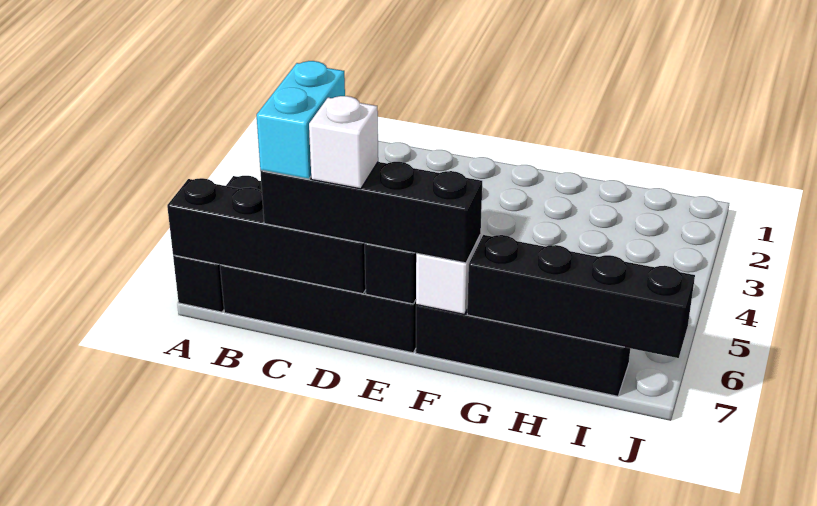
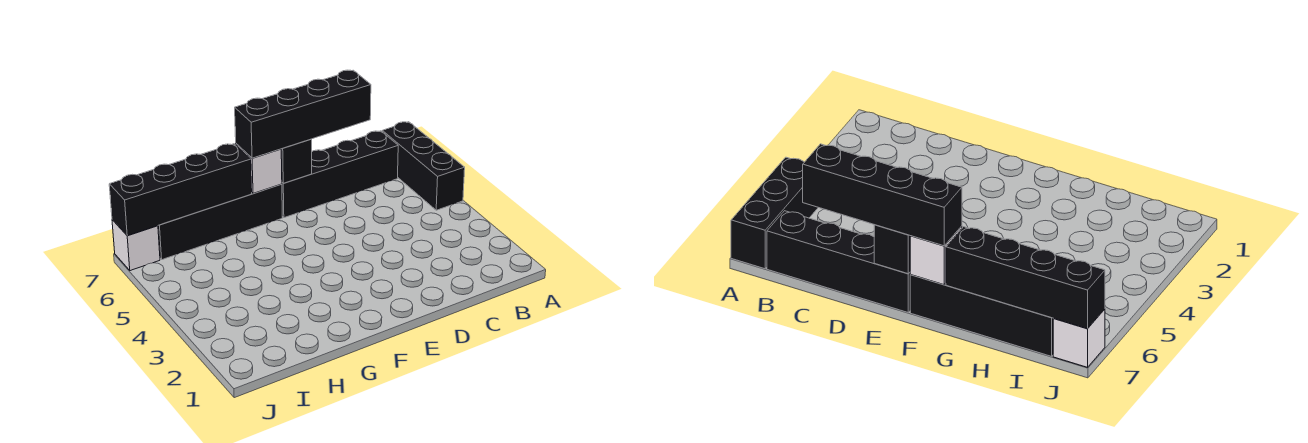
black 1x4 brick [167,178,366,294] -> none
cyan 1x2 brick [257,61,345,179] -> none
white 1x1 brick [309,96,378,189] -> white 1x1 brick moved to [112,220,160,271]

